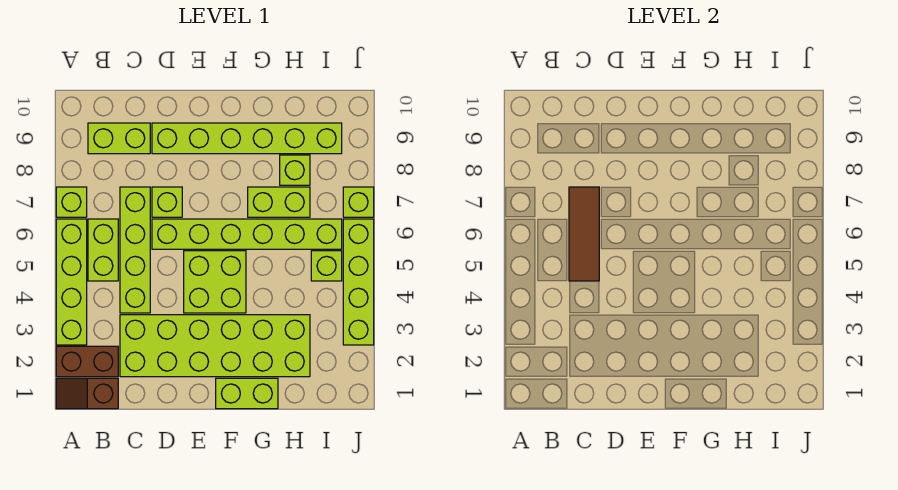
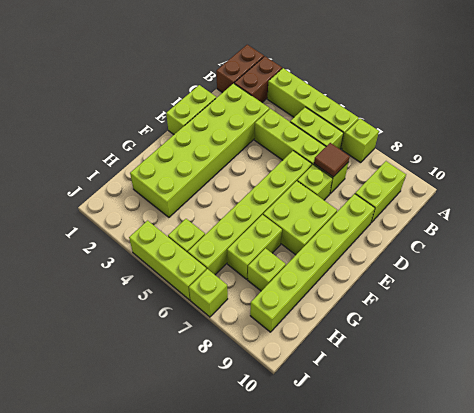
brown 1x2 slope [56,378,118,409] -> brown 1x2 brick [216,45,264,93]
brown 1x3 tile [569,187,599,281] -> brown 1x1 tile [314,143,350,177]
lime 2x2 brick [184,251,246,313] -> lime 2x2 brick moved to [263,181,337,255]
lime 1x2 brick [216,378,278,409] -> lime 1x2 brick moved to [166,85,216,134]
lime 1x4 brick [343,219,374,345] -> lime 1x3 brick [129,221,207,300]

